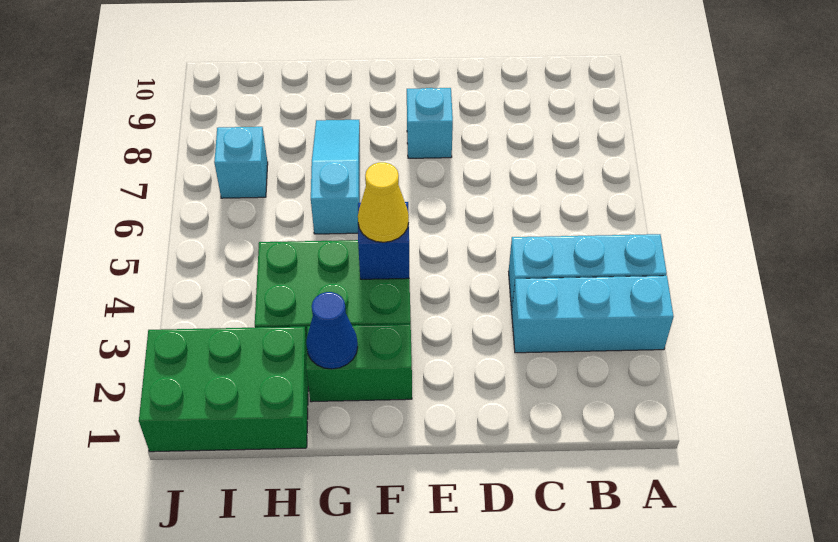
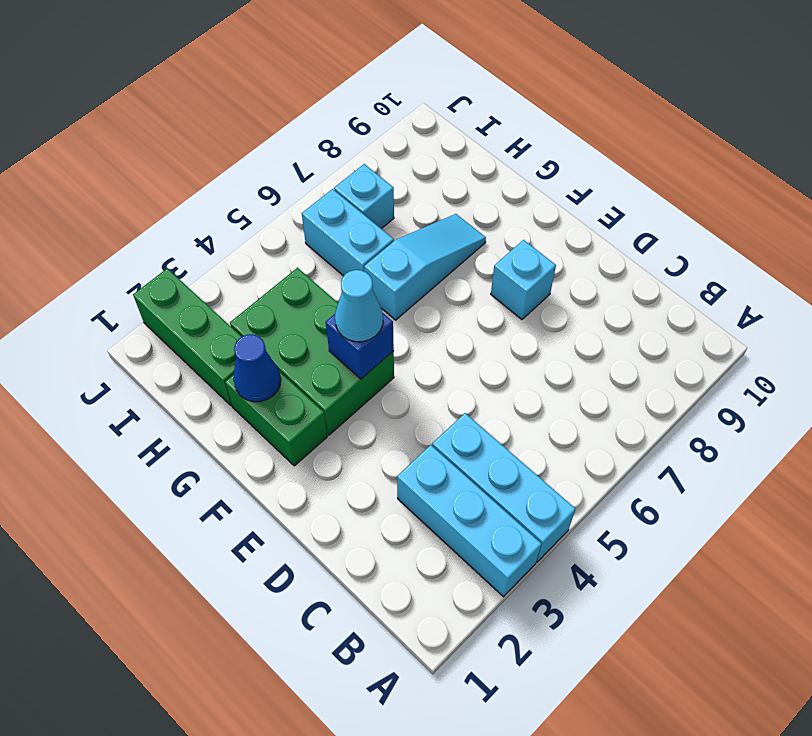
yellow 1x1 cone [358,162,409,242] -> cyan 1x1 cone [335,270,383,342]
green 2x3 brick [139,327,308,452] -> green 1x3 brick [133,268,242,406]
none -> cyan 1x2 brick [302,189,394,276]

